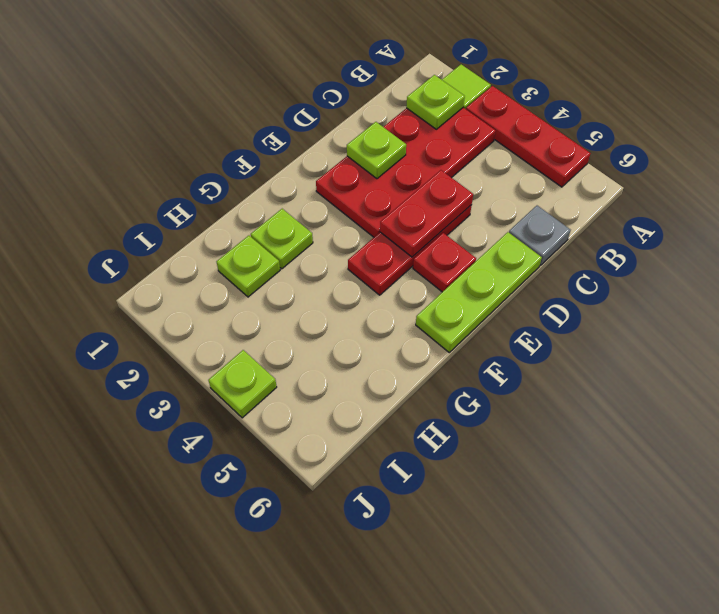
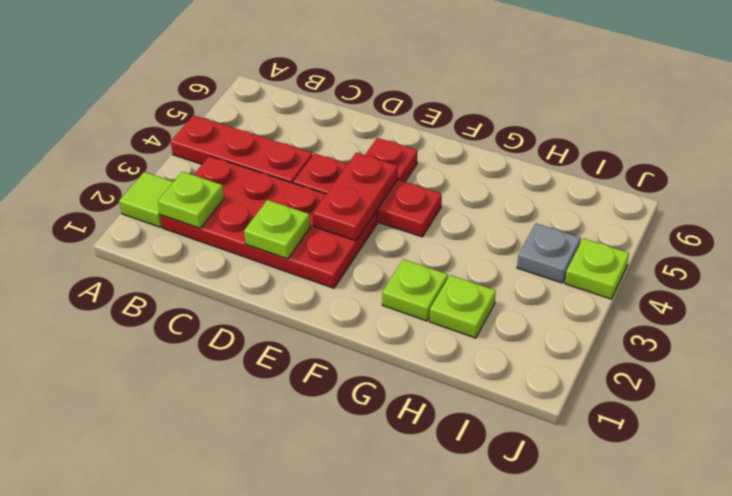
red 1x3 plate [466,86,590,187] -> red 1x3 plate turned to [171,115,313,183]
grey 1x1 plate [509,206,571,265] -> grey 1x1 plate moved to [517,224,581,283]
red 1x2 plate [380,170,473,257] -> red 1x2 plate turned to [313,153,398,241]
lime 1x3 plate [416,232,542,352] -> none

